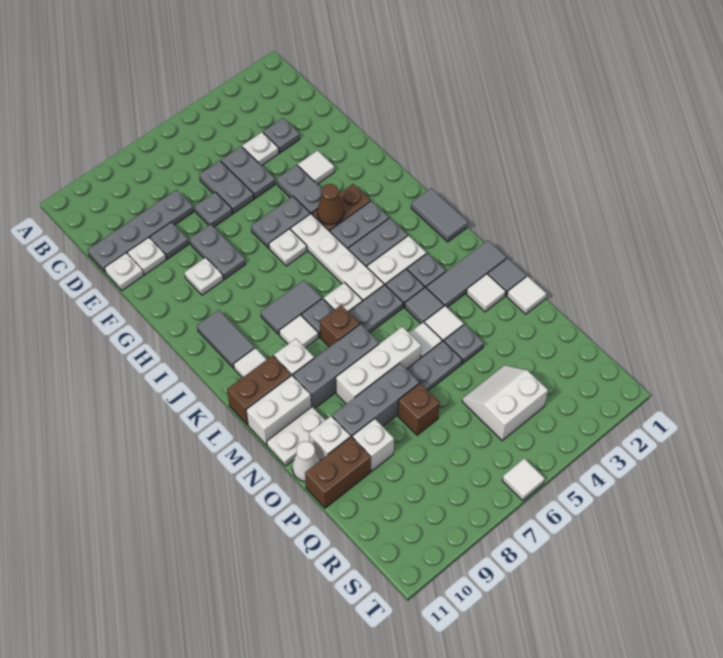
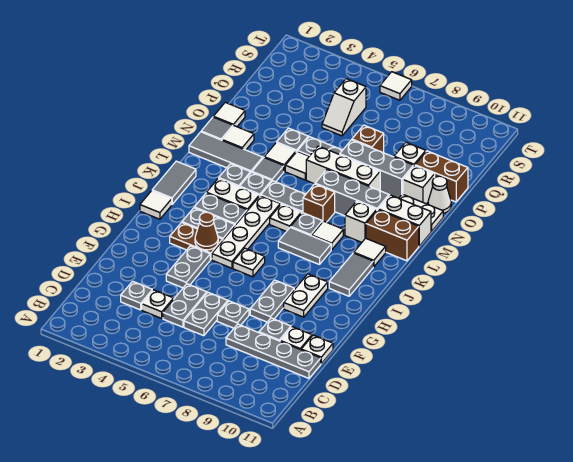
white 1x1 tile [298,151,334,184] -> white 1x1 tile moved to [140,191,172,219]
grey 1x2 plate [251,197,310,248] -> none
white 1x1 plate [184,257,223,295] -> white 1x2 plate [284,274,328,317]
white 2x2 slope [462,365,548,440] -> white 1x2 slope [322,79,366,136]

